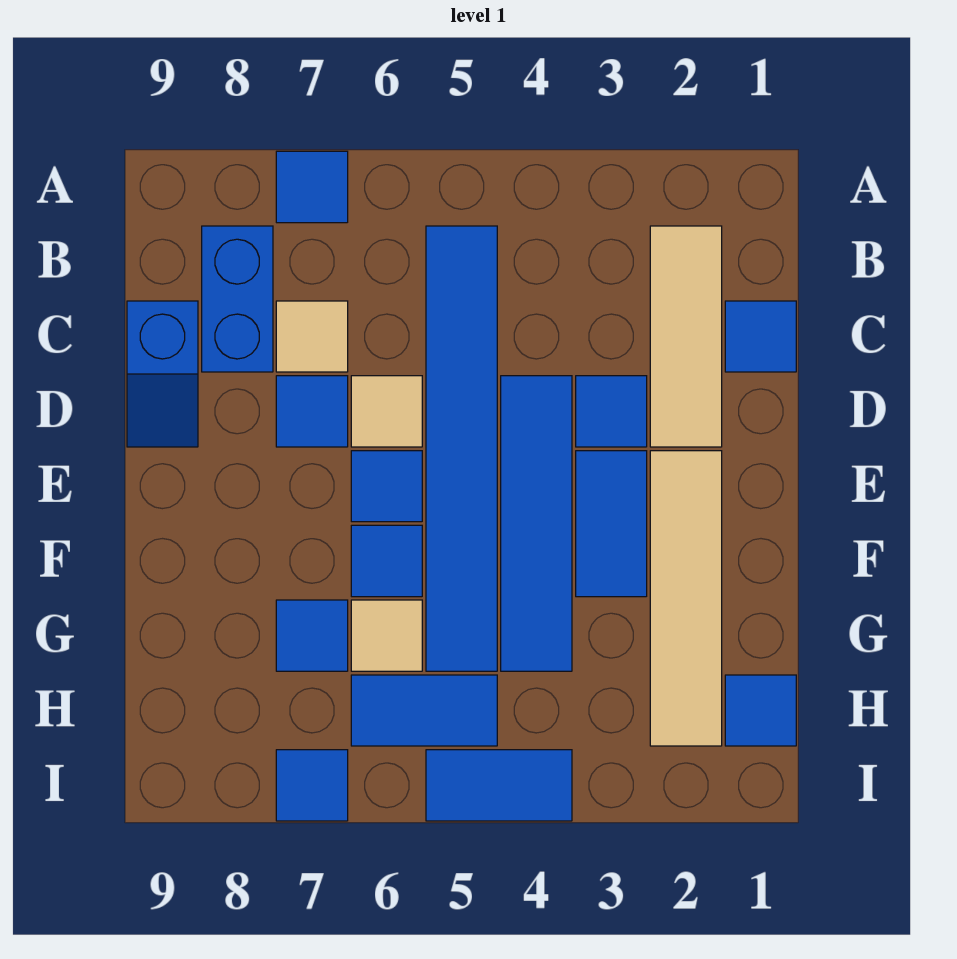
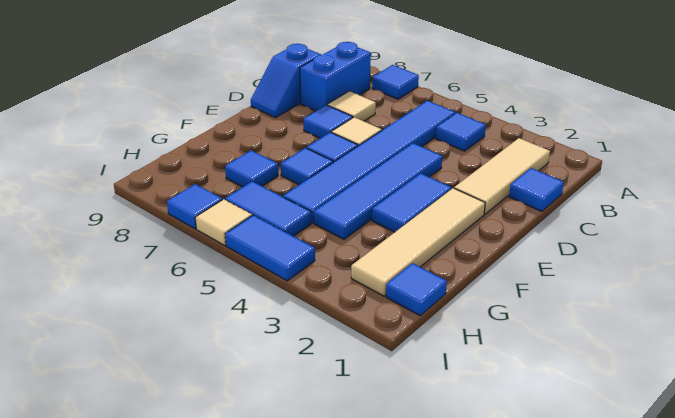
blue 1x1 tile [576,376,647,447] -> blue 1x1 tile moved to [436,113,486,151]
tan 1x1 tile [351,600,422,671] -> tan 1x1 tile moved to [195,199,252,245]

